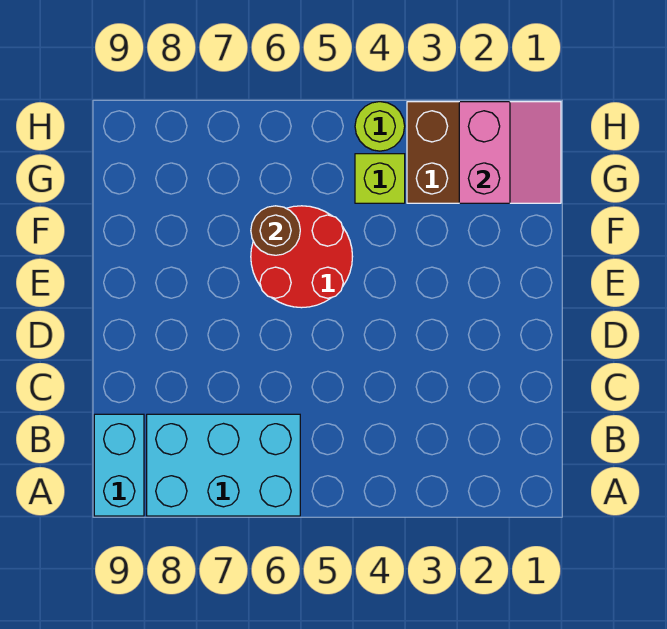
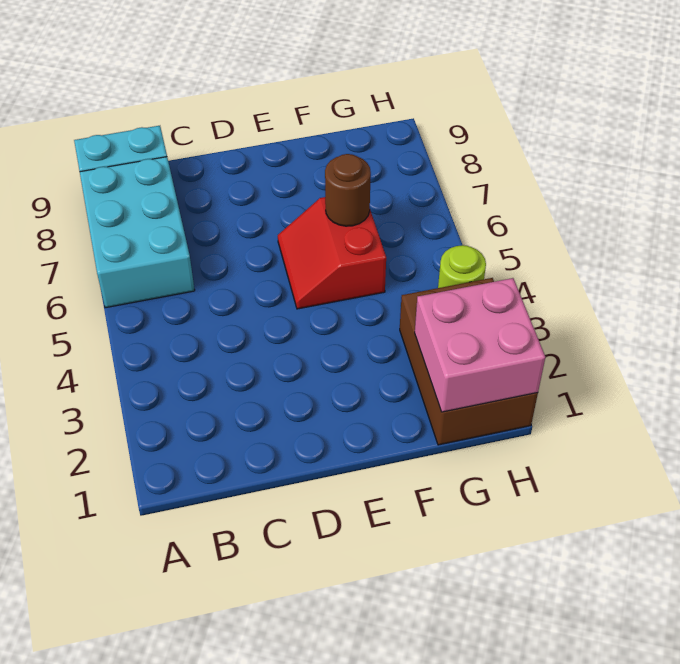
red 2x2 round brick [251,206,353,308] -> red 2x2 slope [278,197,386,309]
pink 2x2 slope [459,102,561,203] -> pink 2x2 brick [415,278,545,412]
lime 1x1 brick [355,154,405,203] -> none

